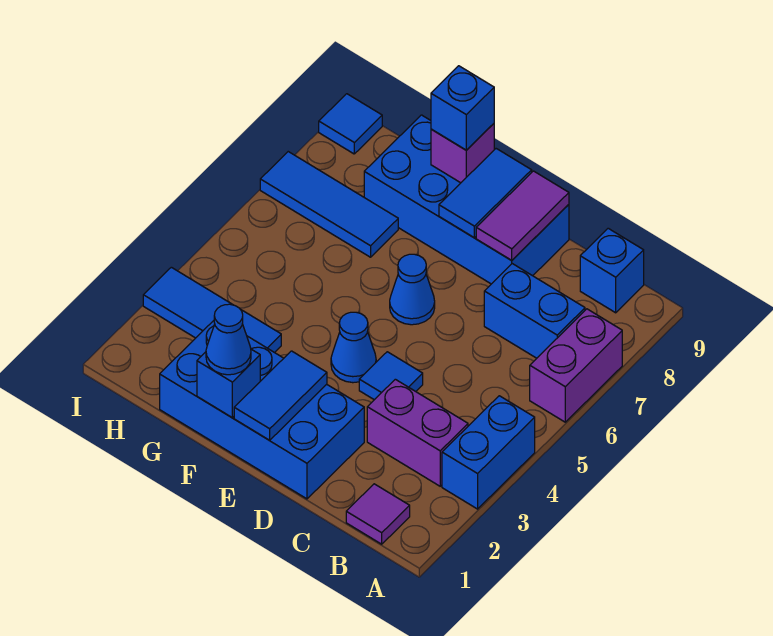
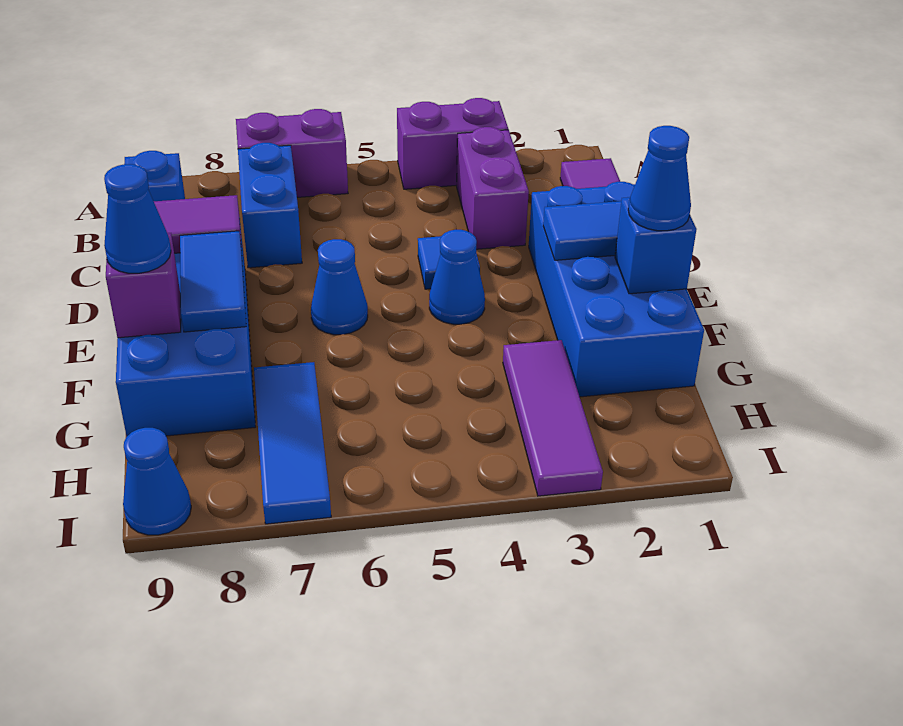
blue 1x2 brick [442,396,535,509] -> purple 1x2 brick [397,98,508,189]
blue 1x2 tile [439,149,532,238] -> blue 1x2 tile turned to [180,231,246,332]
blue 1x1 brick [431,66,494,150] -> blue 1x1 cone [104,164,171,273]
blue 1x3 tile [143,267,281,353] -> purple 1x3 tile [503,340,603,496]
blue 1x1 tile [319,94,382,154] -> blue 1x1 cone [123,428,191,535]

